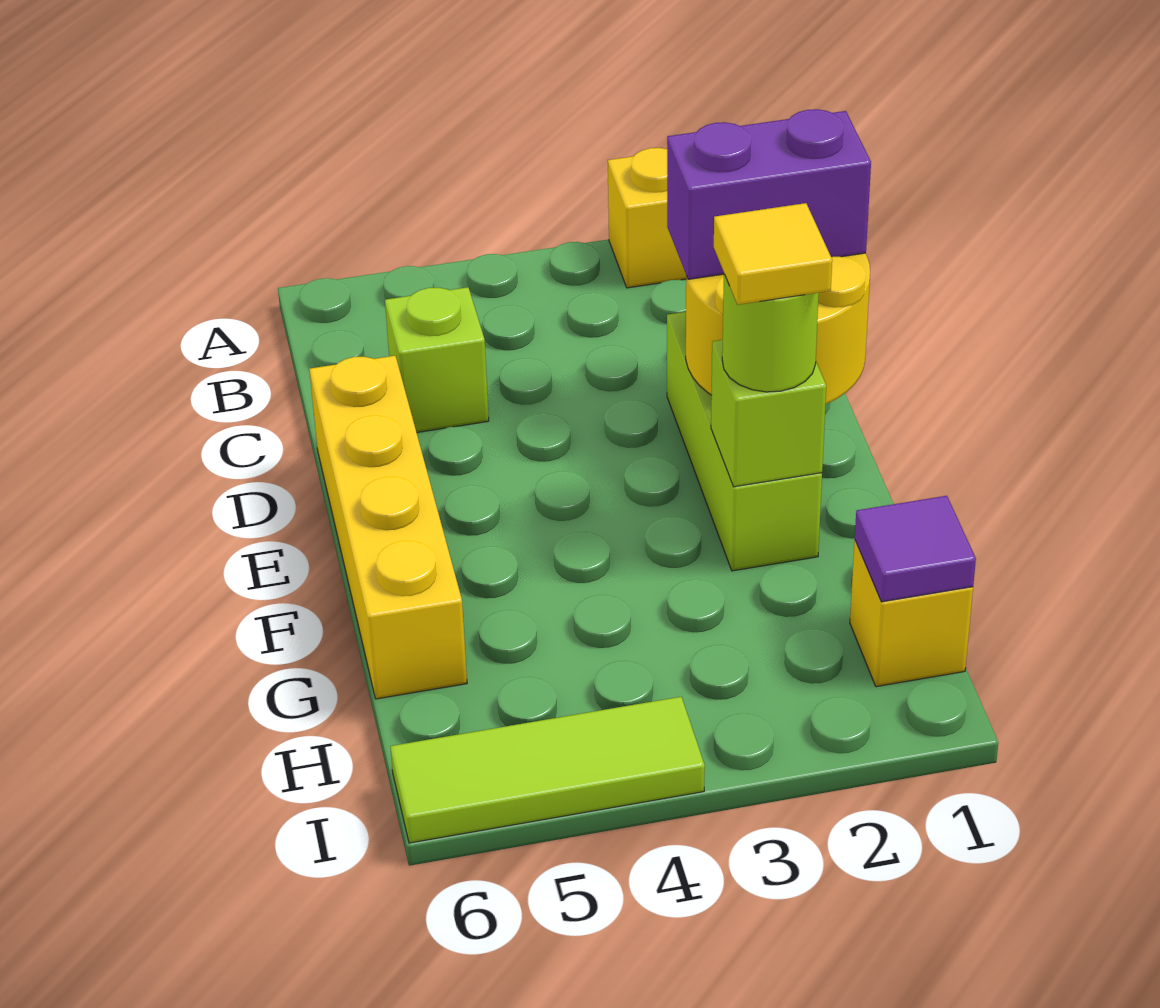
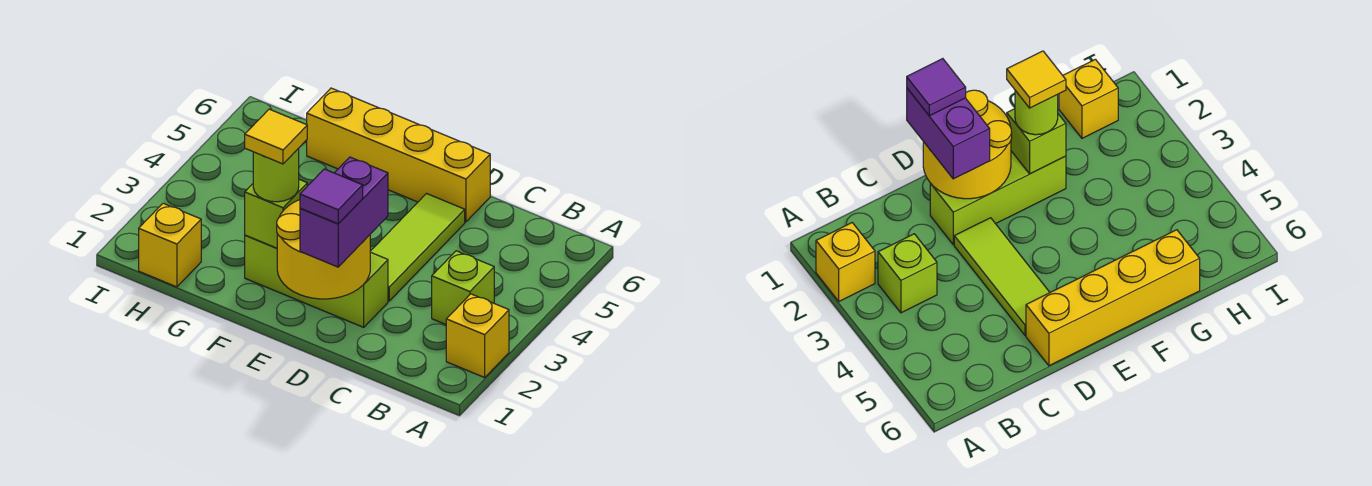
lime 1x1 brick [385,287,489,432] -> lime 1x1 brick moved to [432,251,494,324]
purple 1x1 tile [855,496,976,602] -> purple 1x1 tile moved to [300,169,363,224]
lime 1x3 tile [390,697,705,843] -> lime 1x3 tile moved to [370,194,465,301]

